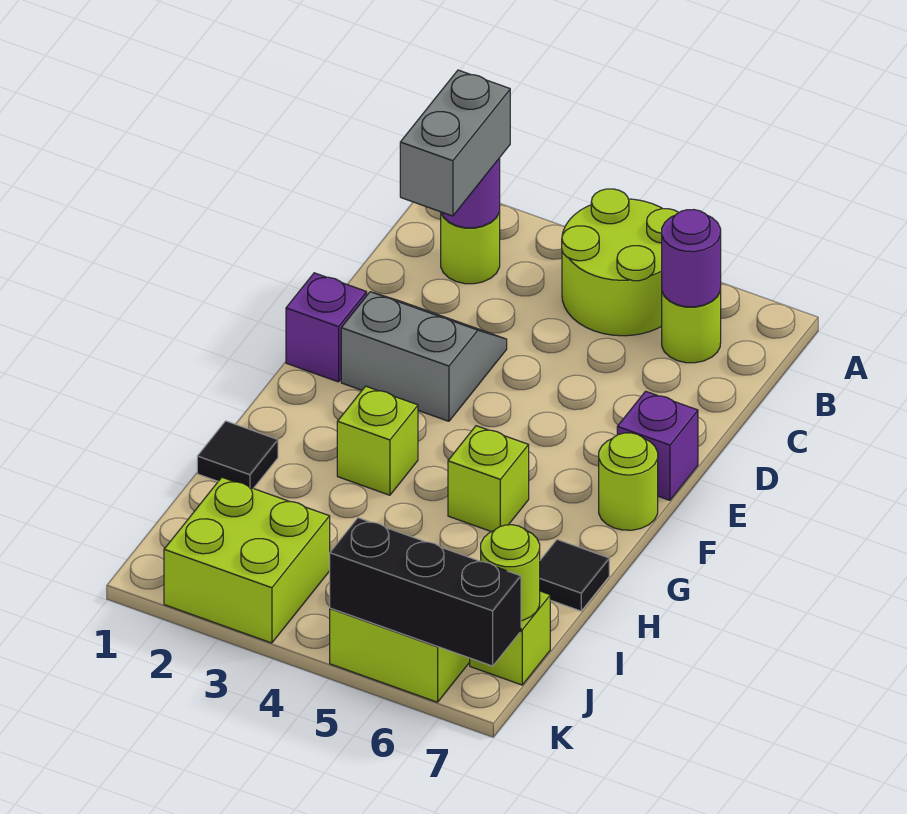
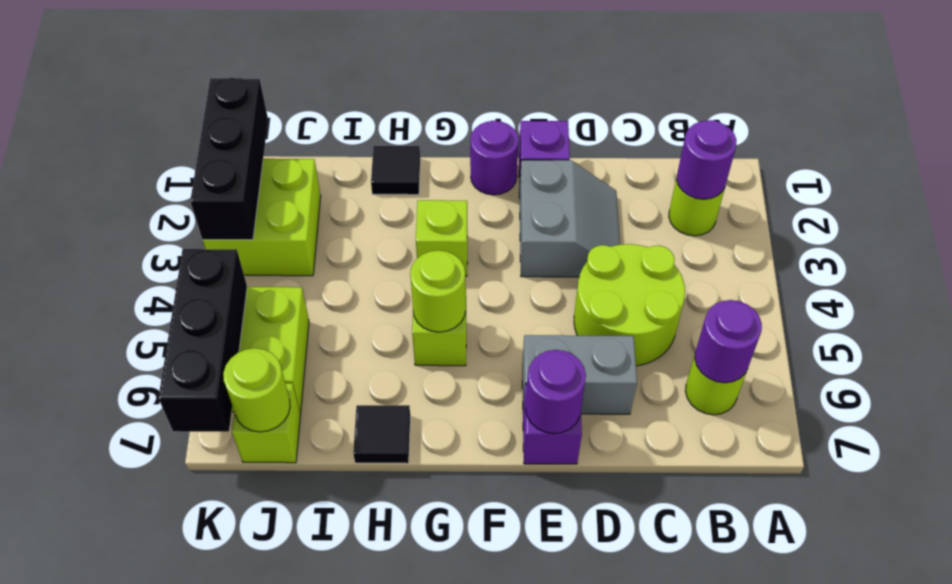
lime 2x2 round brick [562,189,679,336] -> lime 2x2 round brick moved to [574,244,685,366]
grey 1x2 brick [400,70,510,216] -> grey 1x2 brick moved to [522,335,637,414]
none -> purple 1x1 round brick [525,350,586,434]
none -> purple 1x1 round brick [470,121,518,195]
lime 1x1 round brick [599,433,658,530] -> lime 1x1 round brick moved to [410,250,466,332]
none -> black 1x3 brick [190,78,268,240]

